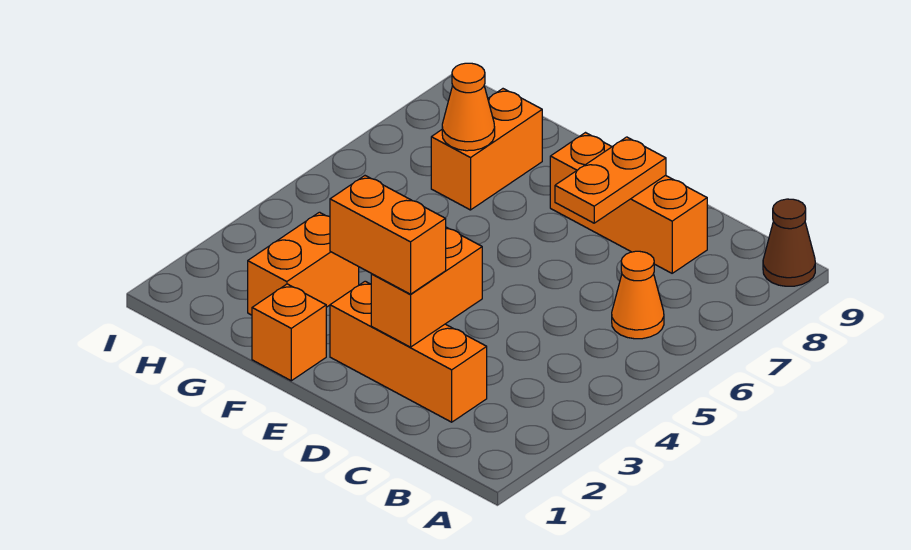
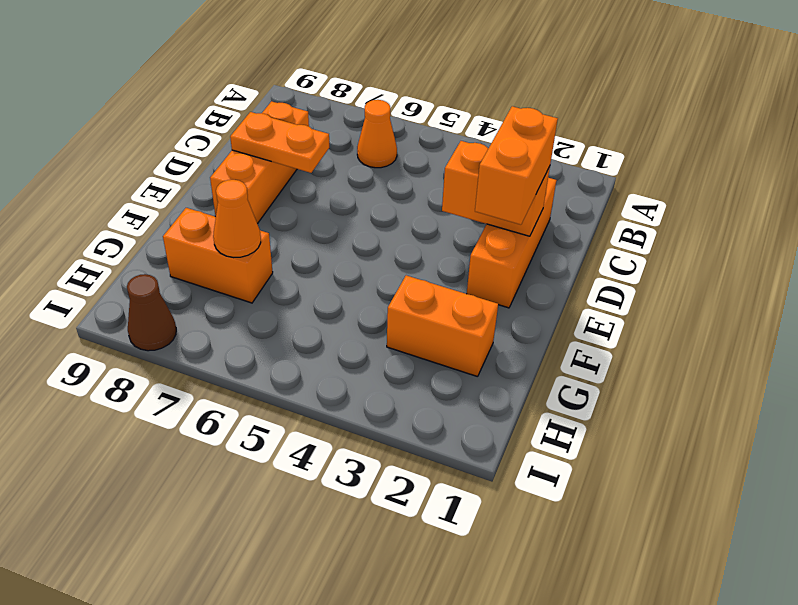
brown 1x1 cone [763,199,815,286] -> brown 1x1 cone moved to [127,274,176,351]
orange 1x1 brick [252,284,326,381] -> none

